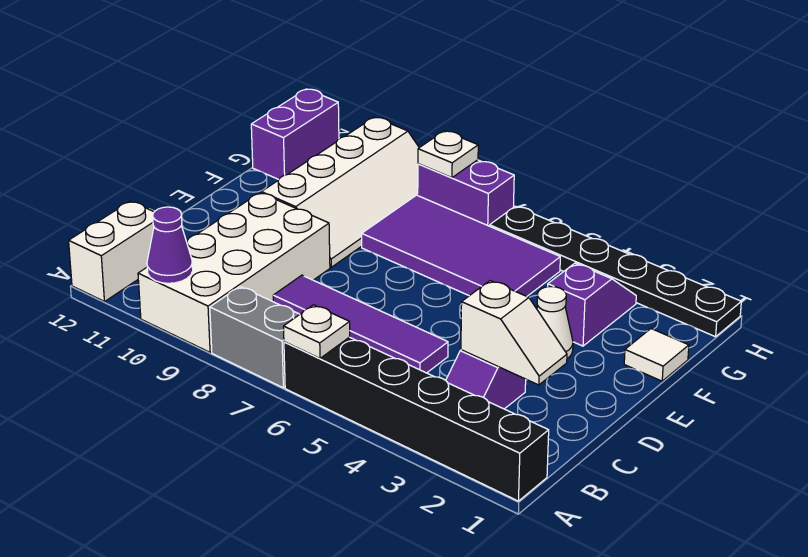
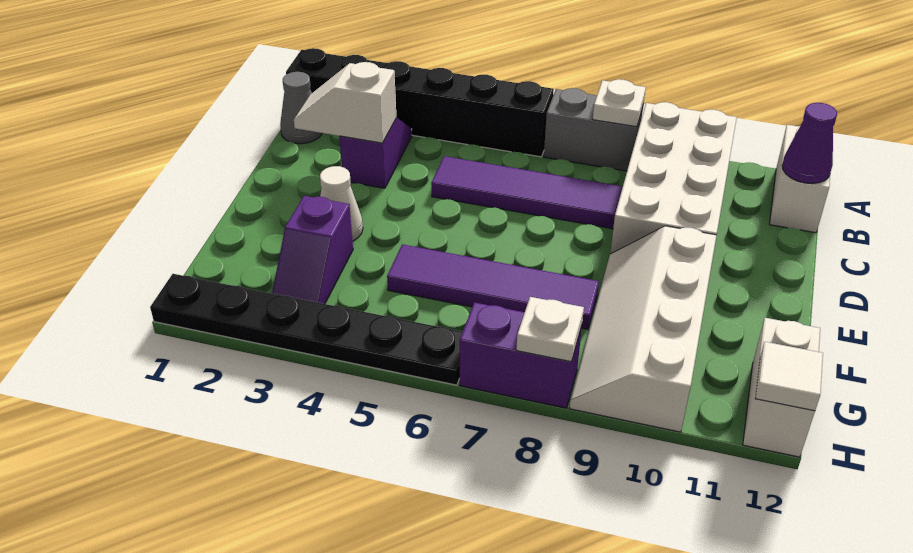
white 1x1 plate [284,305,350,358] -> white 1x1 plate moved to [593,79,646,127]
purple 1x1 cone [147,207,193,283] -> purple 1x1 cone moved to [782,103,837,184]
none -> grey 1x1 cone [280,72,322,144]
white 1x1 tile [624,329,689,381] -> white 1x1 tile moved to [755,342,823,411]
purple 2x4 tile [362,195,560,296] -> purple 1x4 tile [387,244,599,329]
purple 1x2 brick [251,89,339,179] -> white 1x2 brick [743,318,820,457]

